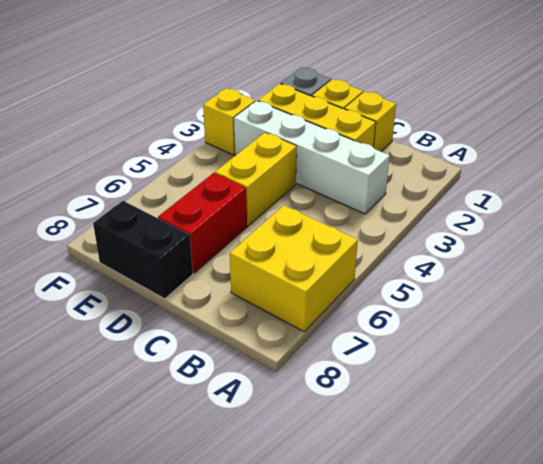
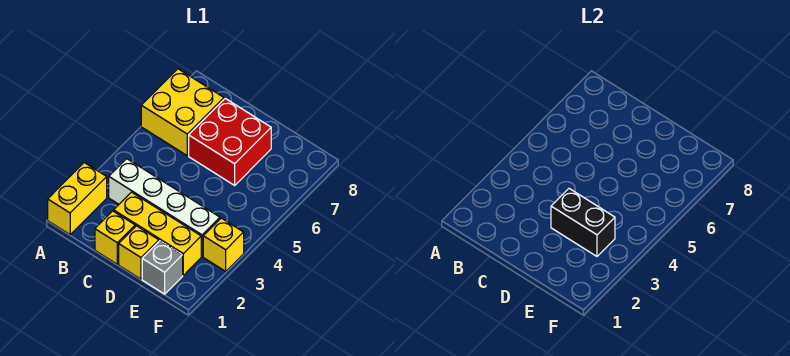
yellow 1x2 brick [215,133,297,226] -> yellow 1x2 brick moved to [48,163,107,235]
red 1x2 brick [158,173,247,273] -> red 2x2 brick [189,99,271,185]
black 1x2 brick [93,201,193,299] -> black 1x2 brick moved to [551,189,615,256]

